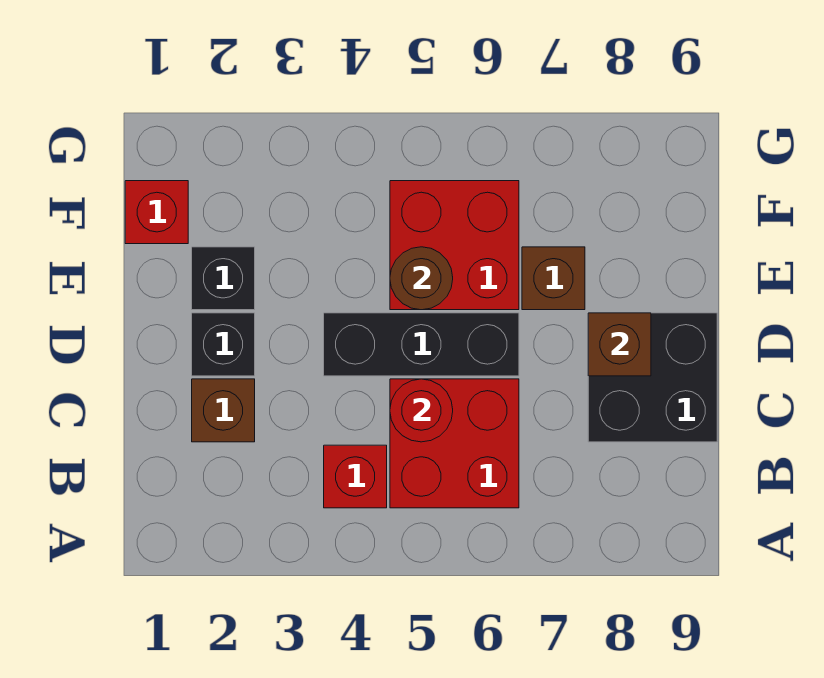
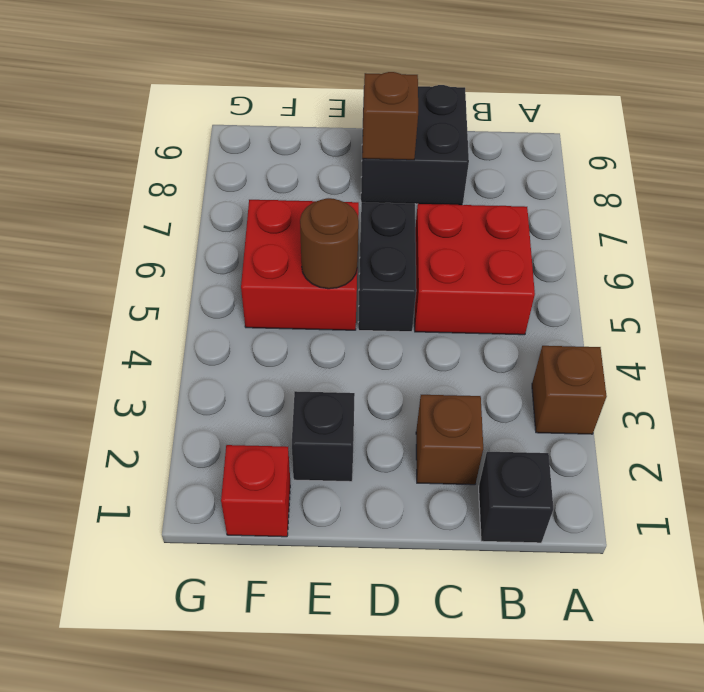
red 1x1 brick [324,445,387,508] -> none
red 1x1 round brick [390,379,453,442] -> none
black 1x1 brick [192,313,255,376] -> black 1x1 brick moved to [479,451,553,543]
black 1x3 brick [324,313,519,376] -> black 1x2 brick [358,202,416,332]
brown 1x1 brick [522,247,585,310] -> brown 1x1 brick moved to [532,346,607,434]

